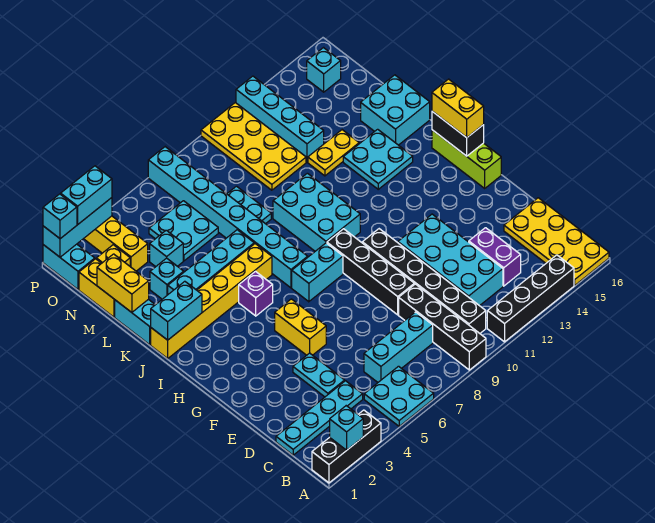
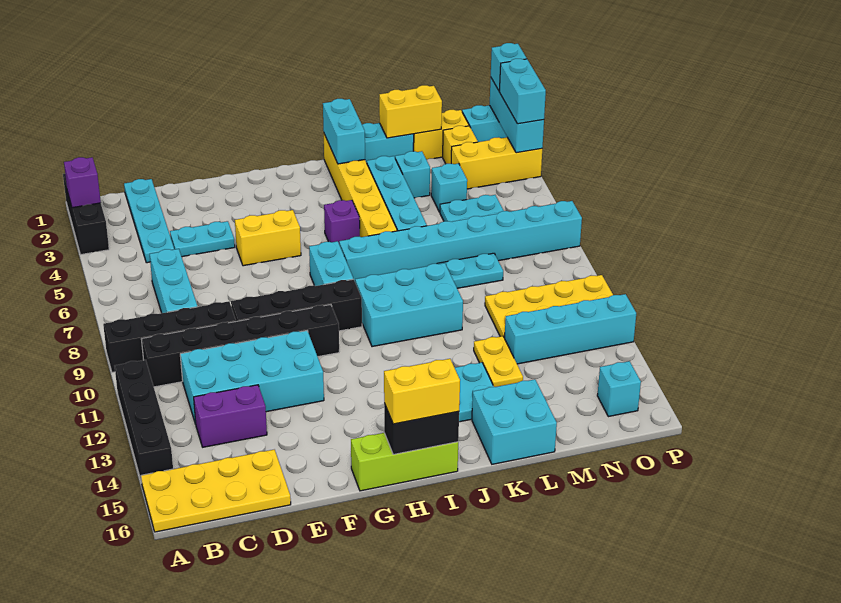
cyan 1x1 brick [330,406,363,450] -> purple 1x1 brick [64,157,101,208]
cyan 2x2 plate [364,366,434,426] -> none

